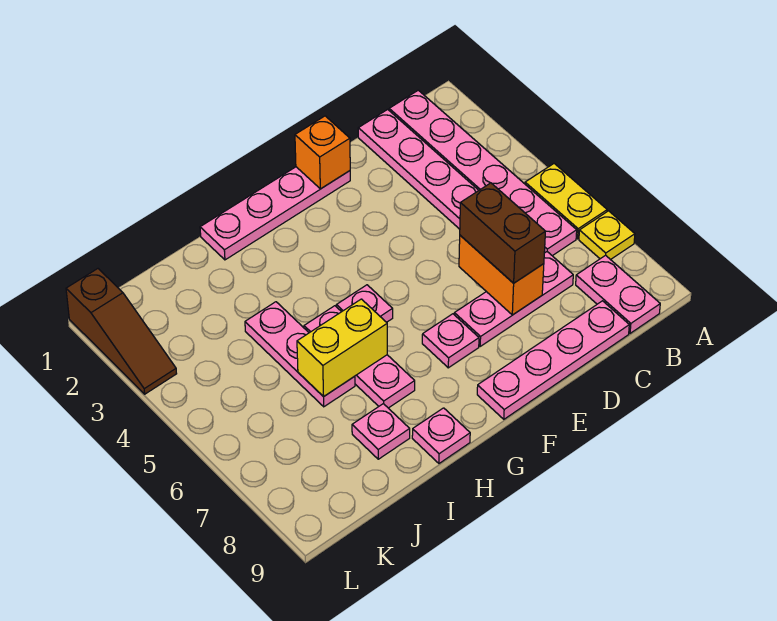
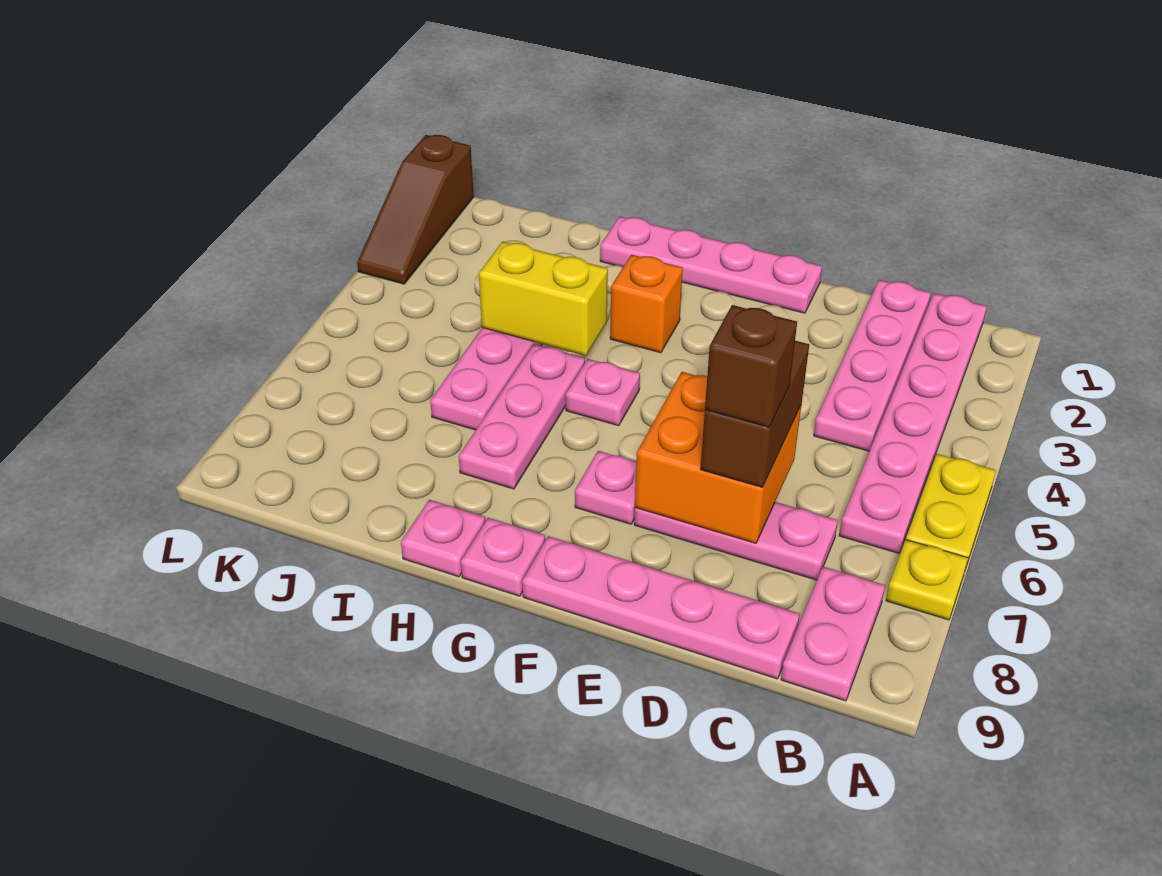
orange 1x2 brick [459,235,544,315] -> orange 2x2 brick [635,372,801,543]
none -> brown 1x1 brick [705,305,797,427]
orange 1x1 brick [295,116,350,189] -> orange 1x1 brick moved to [610,255,683,353]
yellow 1x2 brick [297,299,387,397] -> yellow 1x2 brick moved to [479,242,608,356]
pink 1x1 plate [352,404,410,459] -> pink 1x1 plate moved to [461,518,545,596]

